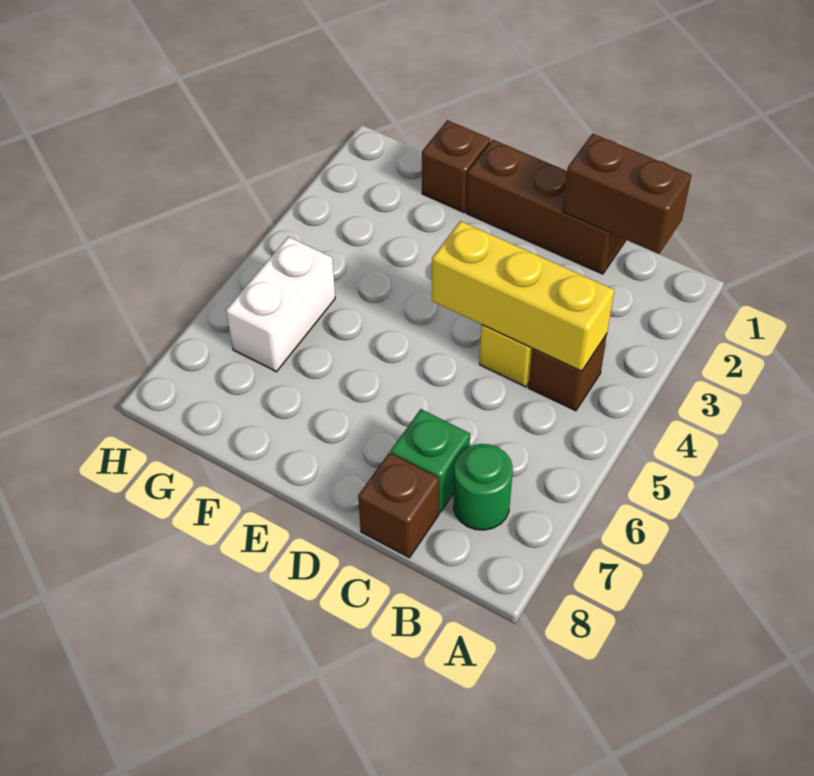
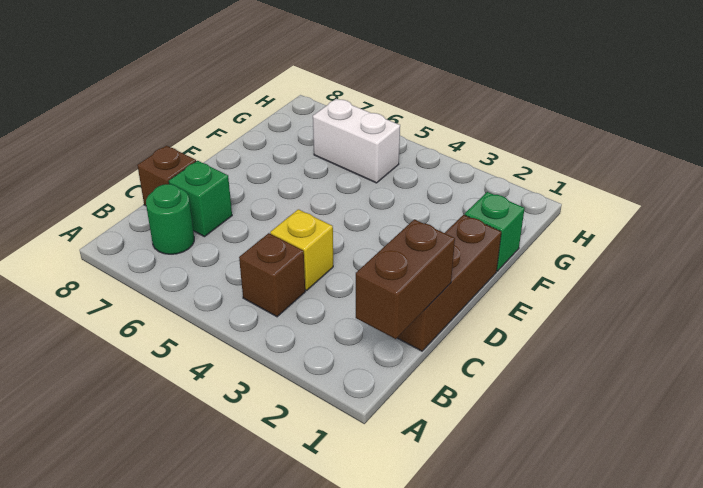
yellow 1x3 brick [432,221,614,371] -> none
brown 1x1 brick [422,120,491,212] -> green 1x1 brick [465,192,525,271]

